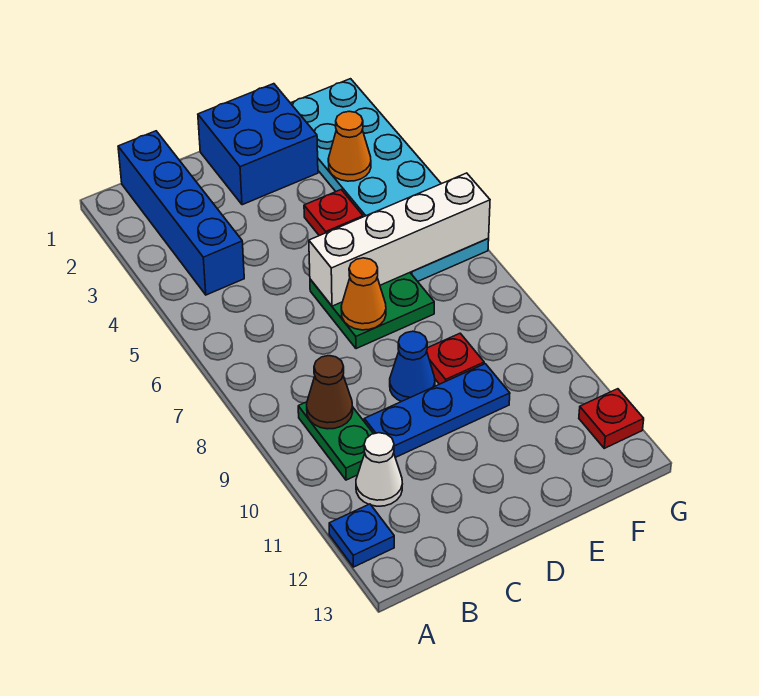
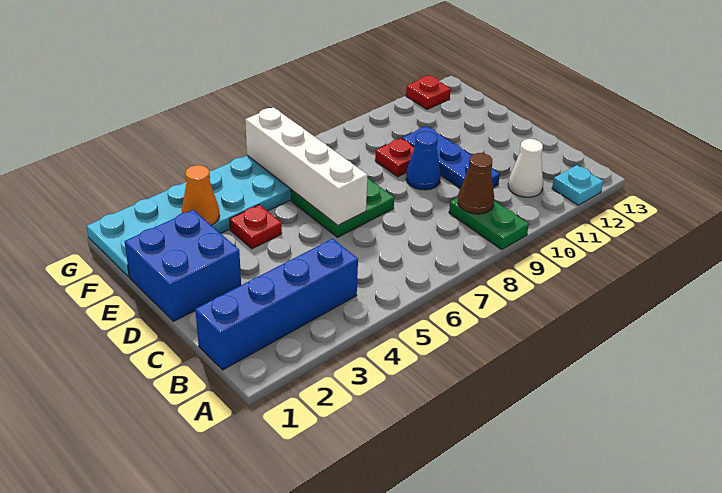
blue 1x1 plate [329,504,394,567] -> cyan 1x1 plate [552,165,603,205]
green 1x2 plate [298,402,373,480] -> green 1x2 plate turned to [449,197,529,250]
orange 1x1 cone [341,258,386,330] -> none

